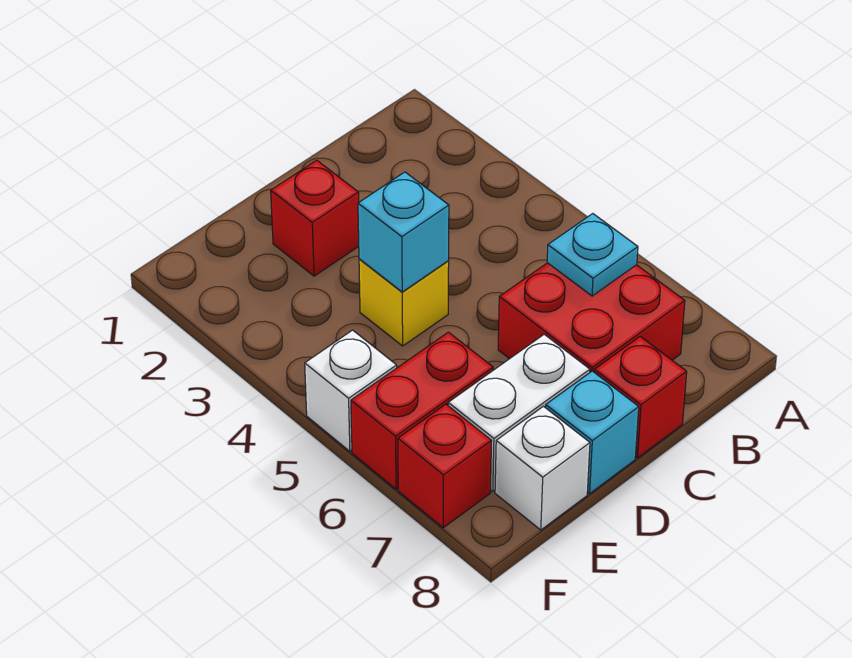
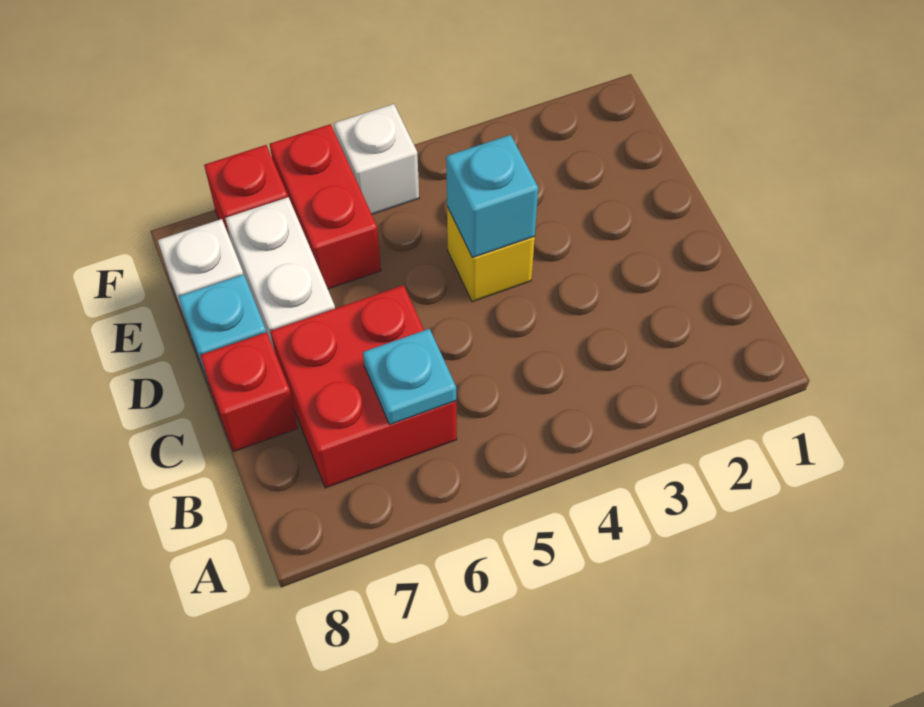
red 1x1 brick [271,160,359,276] -> none

